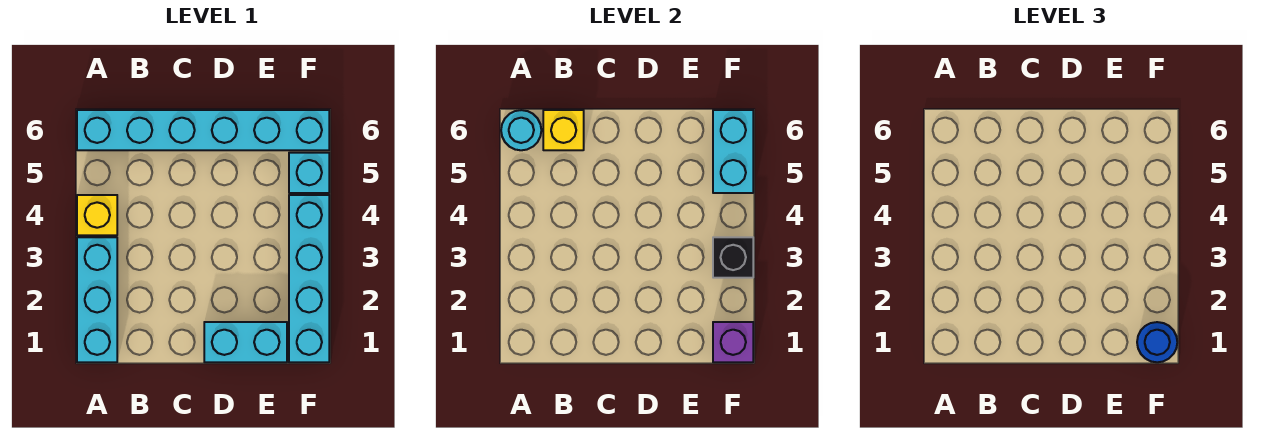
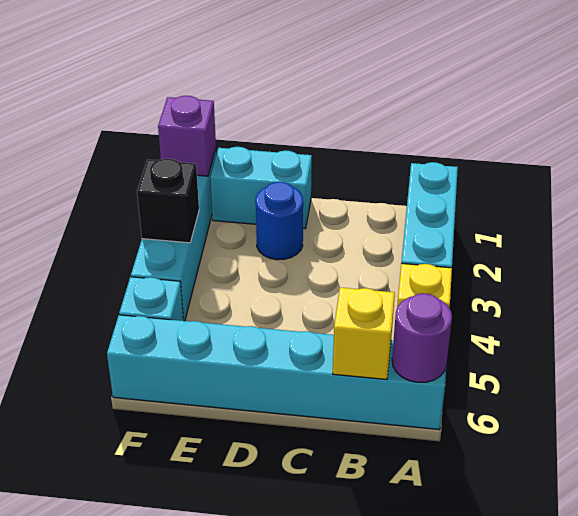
cyan 1x1 round brick [501,110,541,150] -> purple 1x1 round brick [392,293,452,382]
blue 1x1 round brick [1137,322,1177,362] -> blue 1x1 round brick moved to [256,182,303,260]
cyan 1x2 brick [713,110,753,193] -> none

